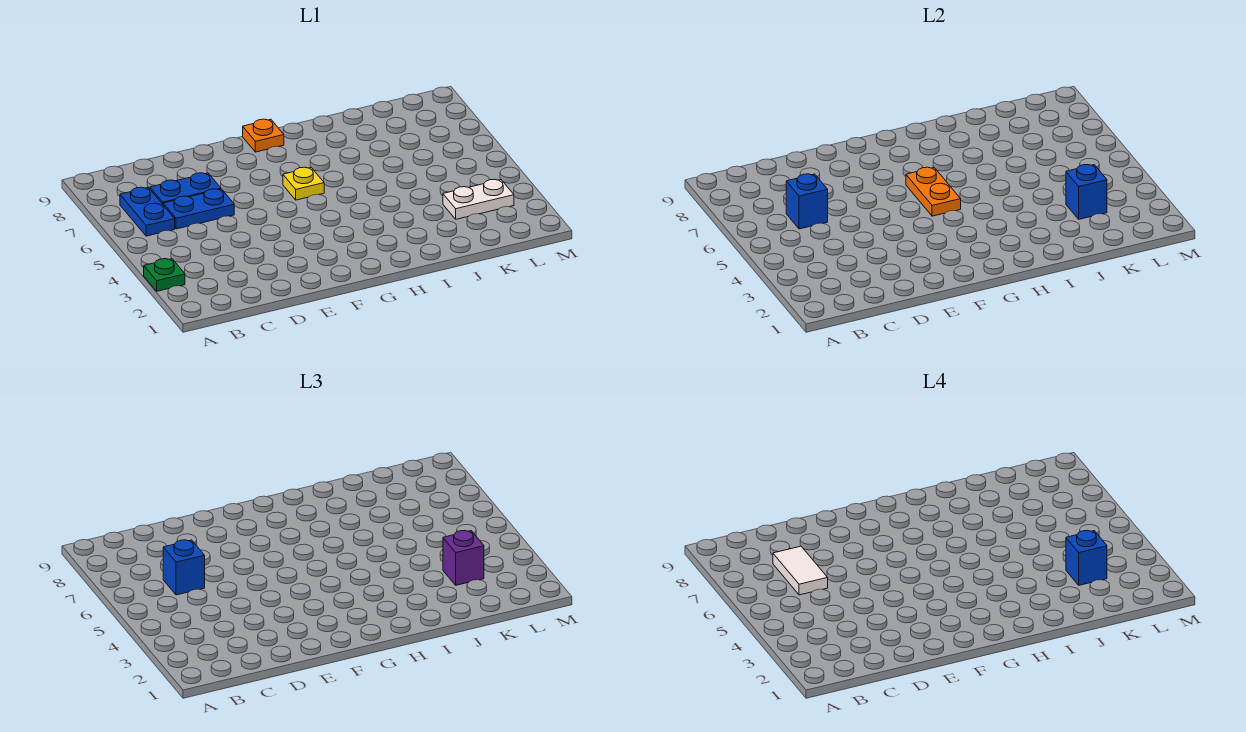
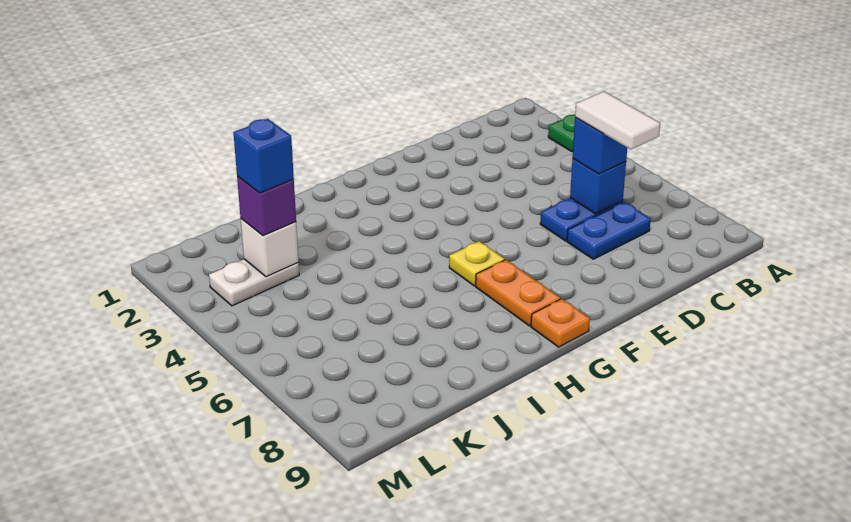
blue 1x2 plate [120,187,175,236] -> none
orange 1x2 plate [906,167,961,216] -> orange 1x2 plate moved to [476,260,560,326]
blue 1x1 brick [1066,165,1107,219] -> white 1x1 brick [241,219,299,277]

